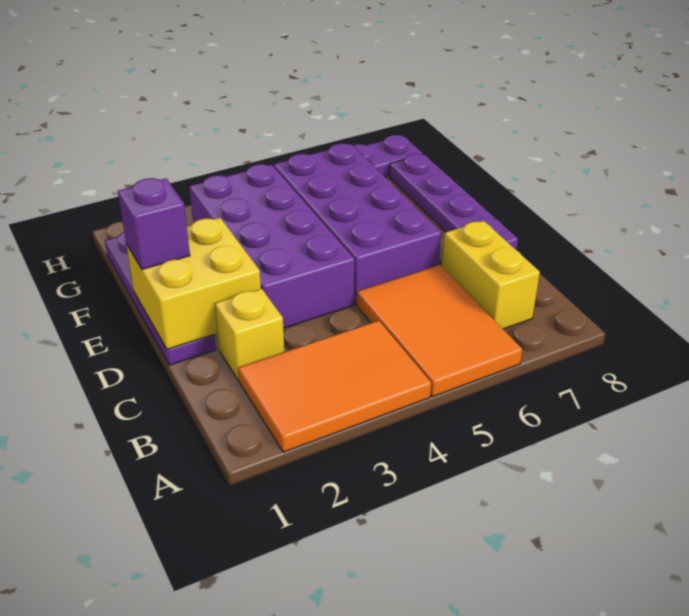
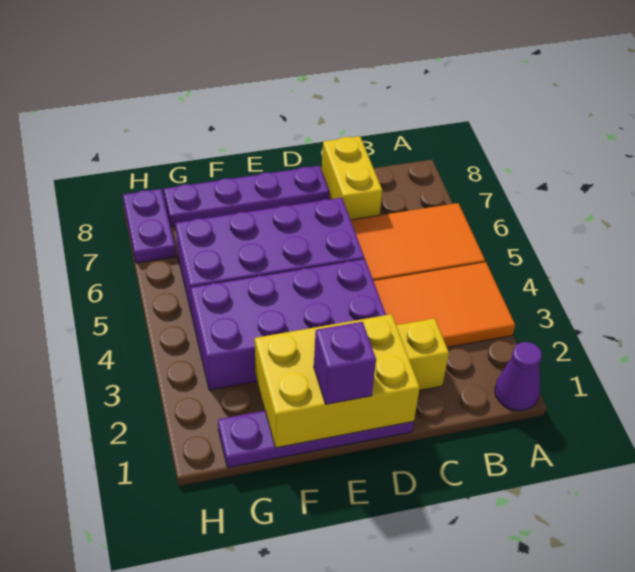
none -> purple 1x1 cone [495,342,542,411]
orange 2x3 tile [238,321,431,452] -> orange 2x3 tile turned to [374,262,515,347]
yellow 1x2 brick [442,221,540,329] -> yellow 1x2 brick turned to [322,136,382,220]
yellow 2x2 brick [126,218,261,349] -> yellow 2x3 brick [255,314,420,448]

